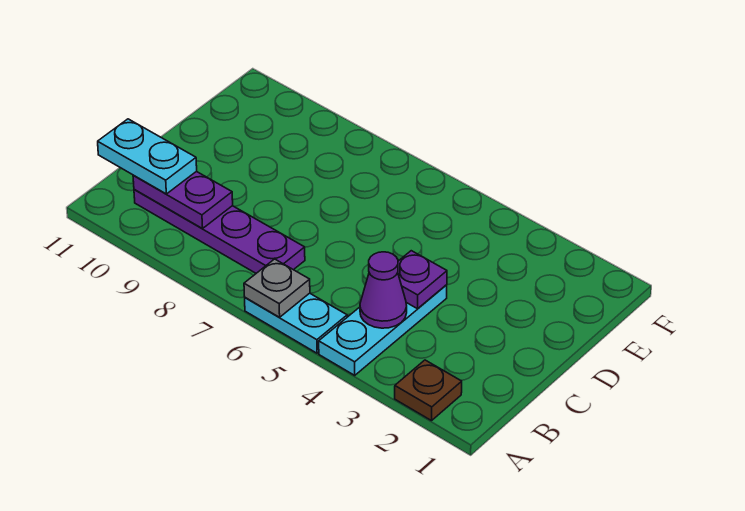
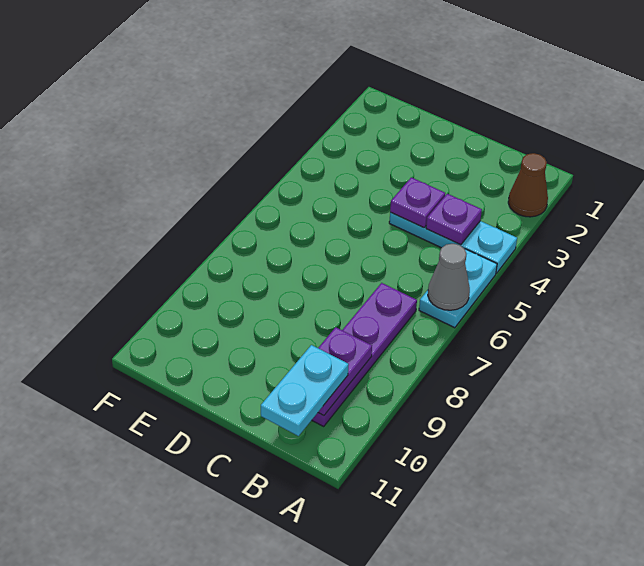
brown 1x1 plate [395,360,462,421] -> brown 1x1 cone [508,153,548,217]
grey 1x1 plate [244,259,310,317] -> grey 1x1 cone [428,244,470,310]
purple 1x1 cone [360,252,407,328] -> purple 1x1 plate [426,194,482,245]

